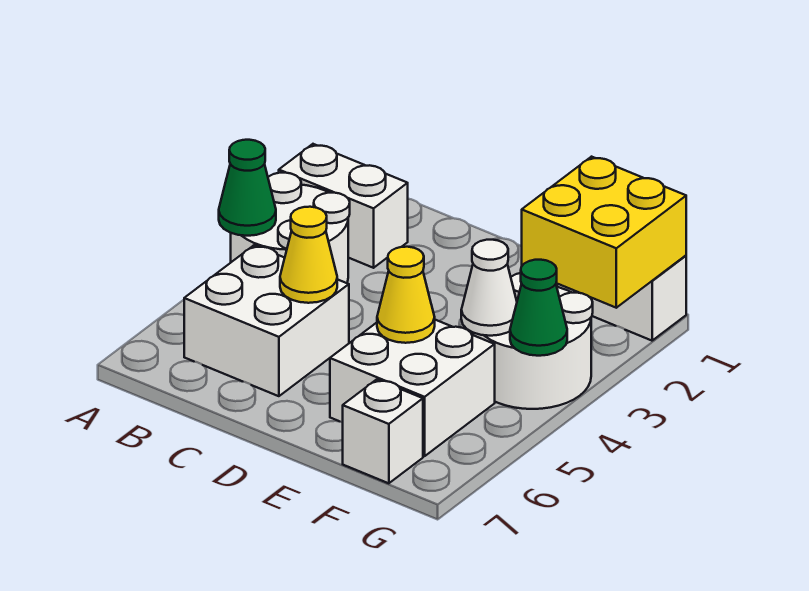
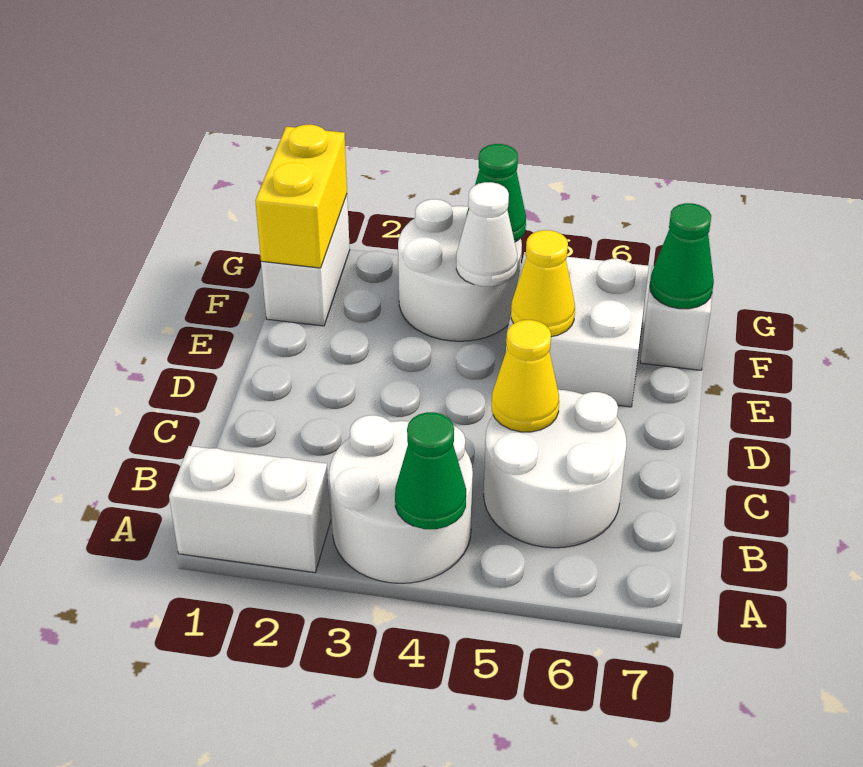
white 1x2 brick [279,144,408,268] -> white 1x2 brick turned to [169,446,330,572]
white 2x2 brick [184,245,349,396] -> white 2x2 round brick [484,390,626,548]
yellow 2x2 brick [522,157,686,308] -> yellow 1x2 brick [255,125,347,268]
none -> green 1x1 cone [650,203,714,309]

